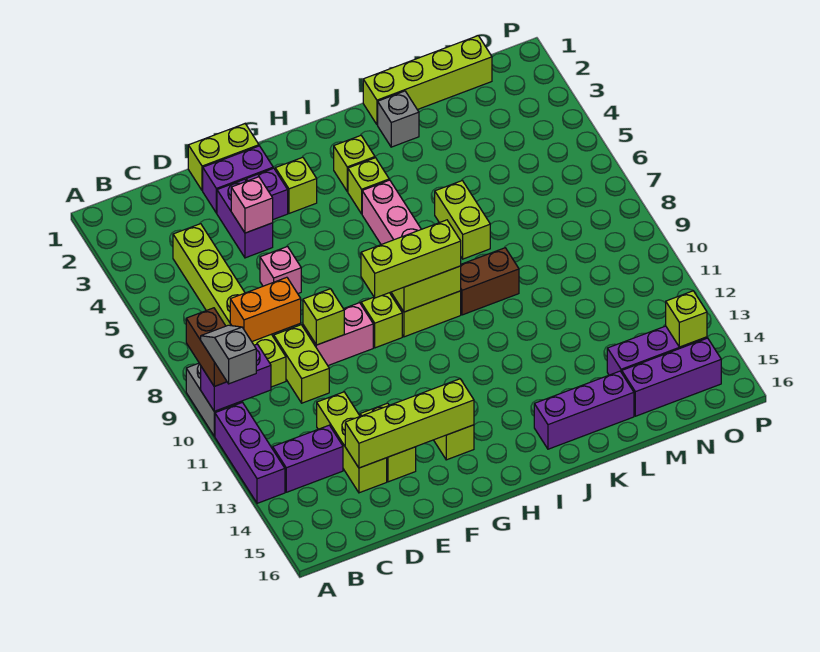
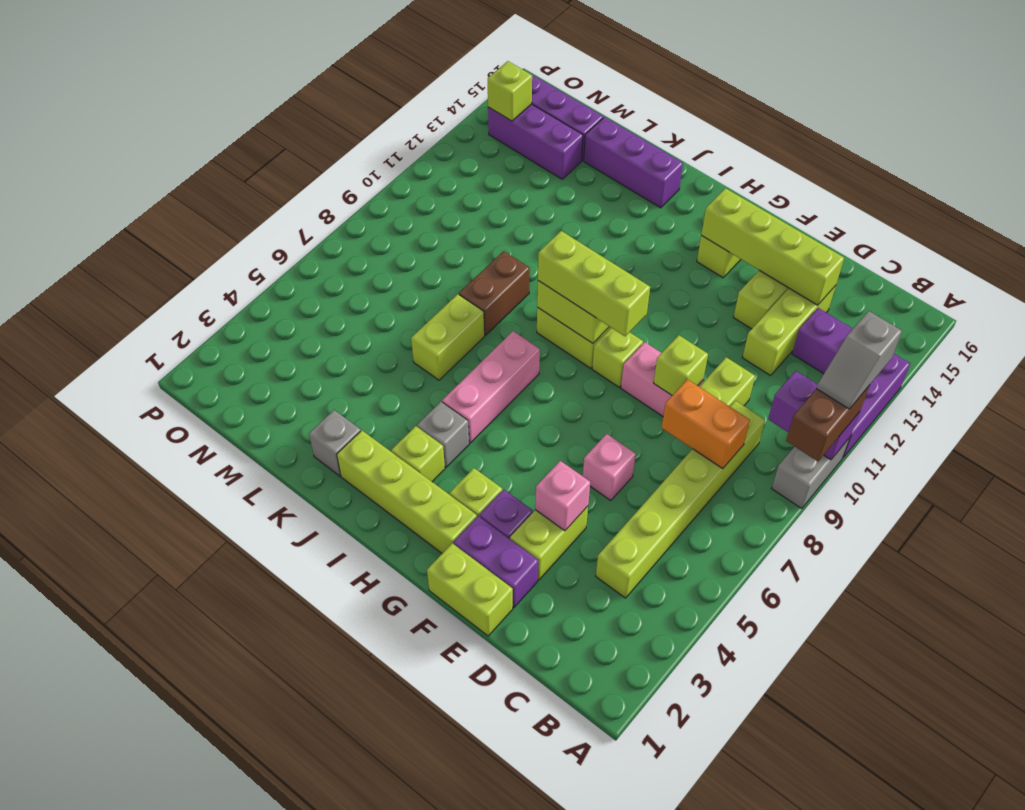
purple 1x2 brick [217,179,273,258] -> lime 1x2 brick [510,506,588,580]
lime 1x1 brick [348,158,389,214] -> grey 1x1 brick [417,402,469,467]
brown 1x2 brick [461,248,519,315] -> brown 1x2 brick turned to [459,251,530,335]
lime 1x4 brick [363,36,492,125] -> lime 1x4 brick moved to [337,430,477,553]

